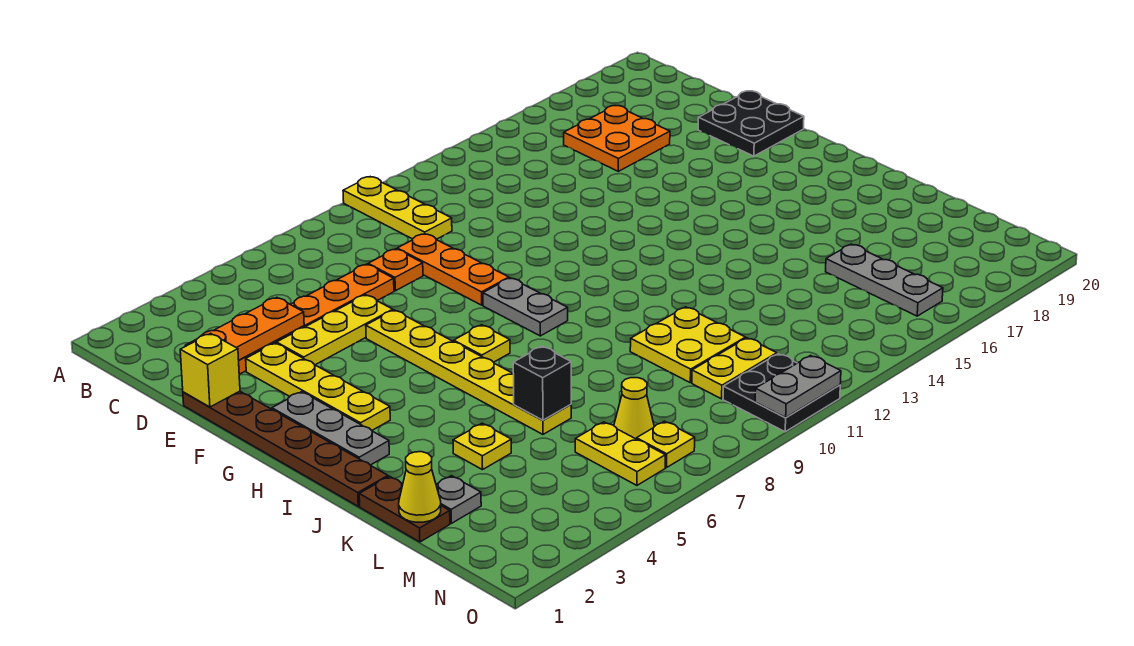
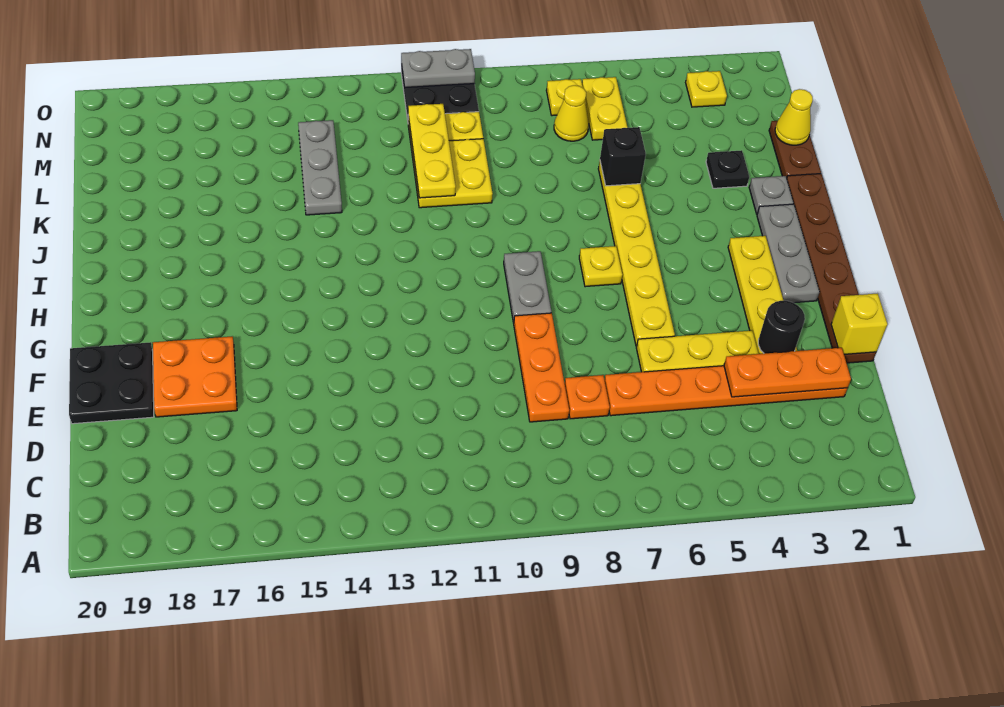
yellow 1x3 plate [343,177,452,239] -> yellow 1x3 plate moved to [408,104,456,198]
orange 2x2 plate [564,106,670,171] -> orange 2x2 plate moved to [153,337,237,417]
none -> black 1x1 round brick [758,301,805,354]
none -> black 1x1 plate [706,150,749,188]
yellow 1x1 plate [453,423,511,470] -> yellow 1x1 plate moved to [686,71,727,107]
grey 1x1 plate [436,476,481,523] -> grey 1x1 plate moved to [749,176,793,214]
grey 1x3 plate [826,244,943,316] -> grey 1x3 plate moved to [298,120,342,215]

